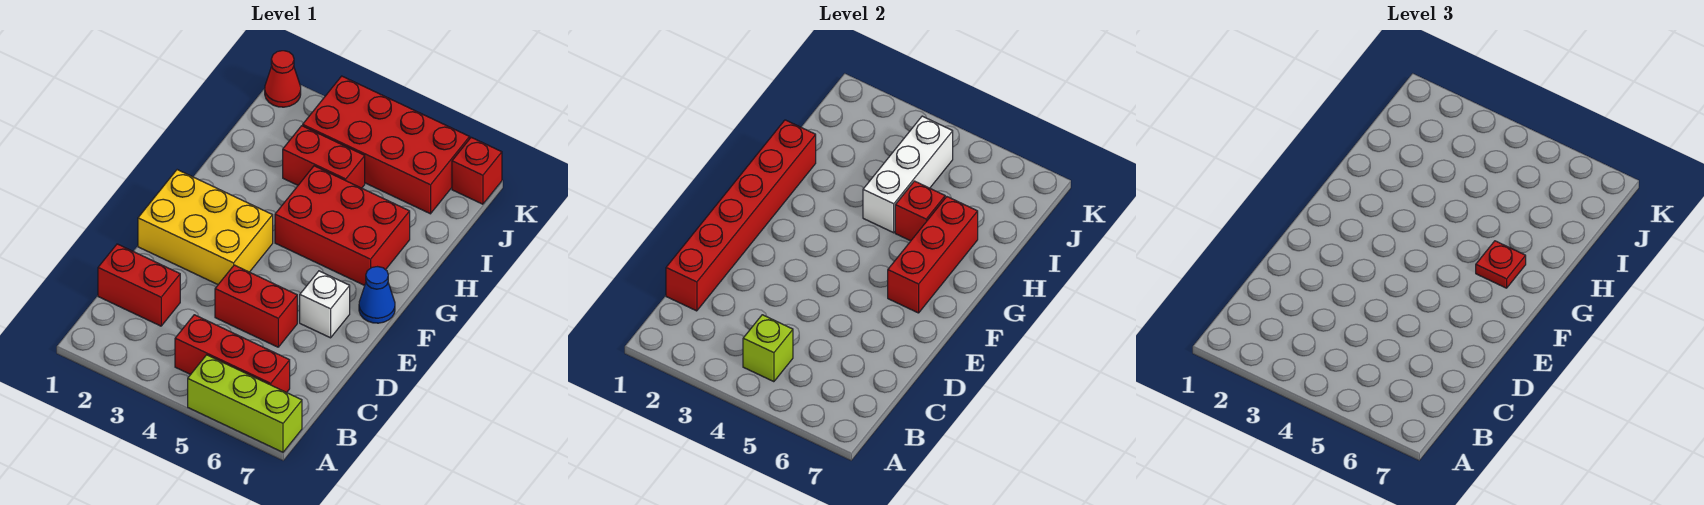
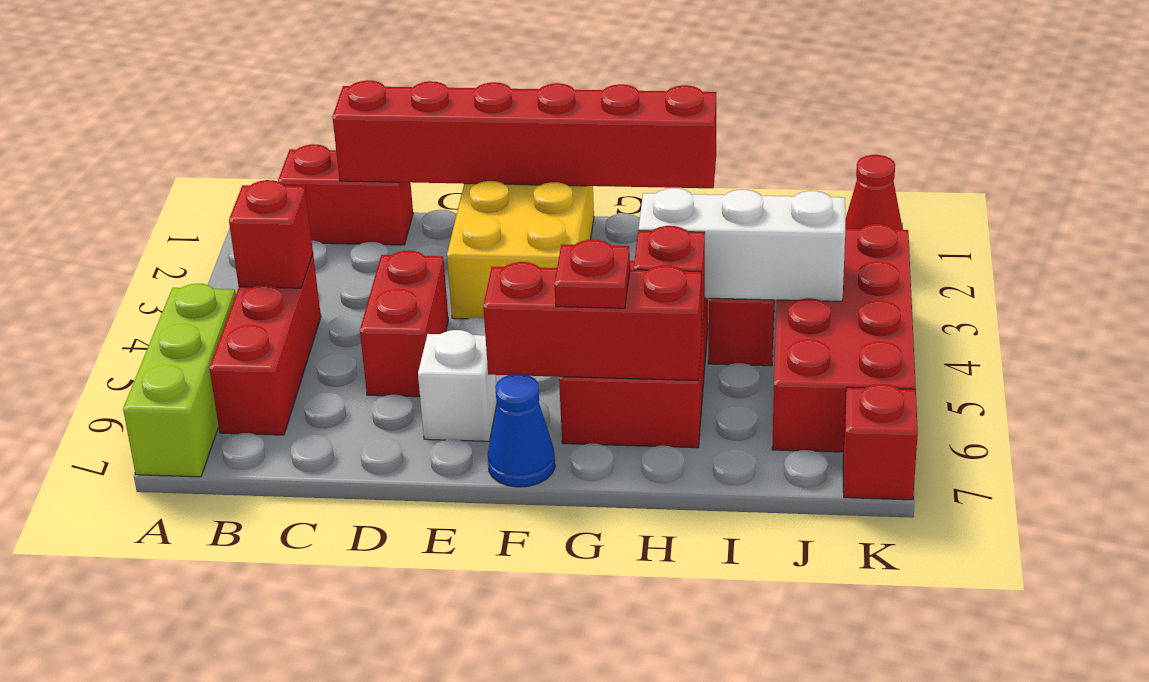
lime 1x1 brick [743,315,793,382] -> red 1x1 brick [229,180,313,288]
red 1x2 brick [98,244,180,326] -> red 1x2 brick turned to [278,144,413,245]

